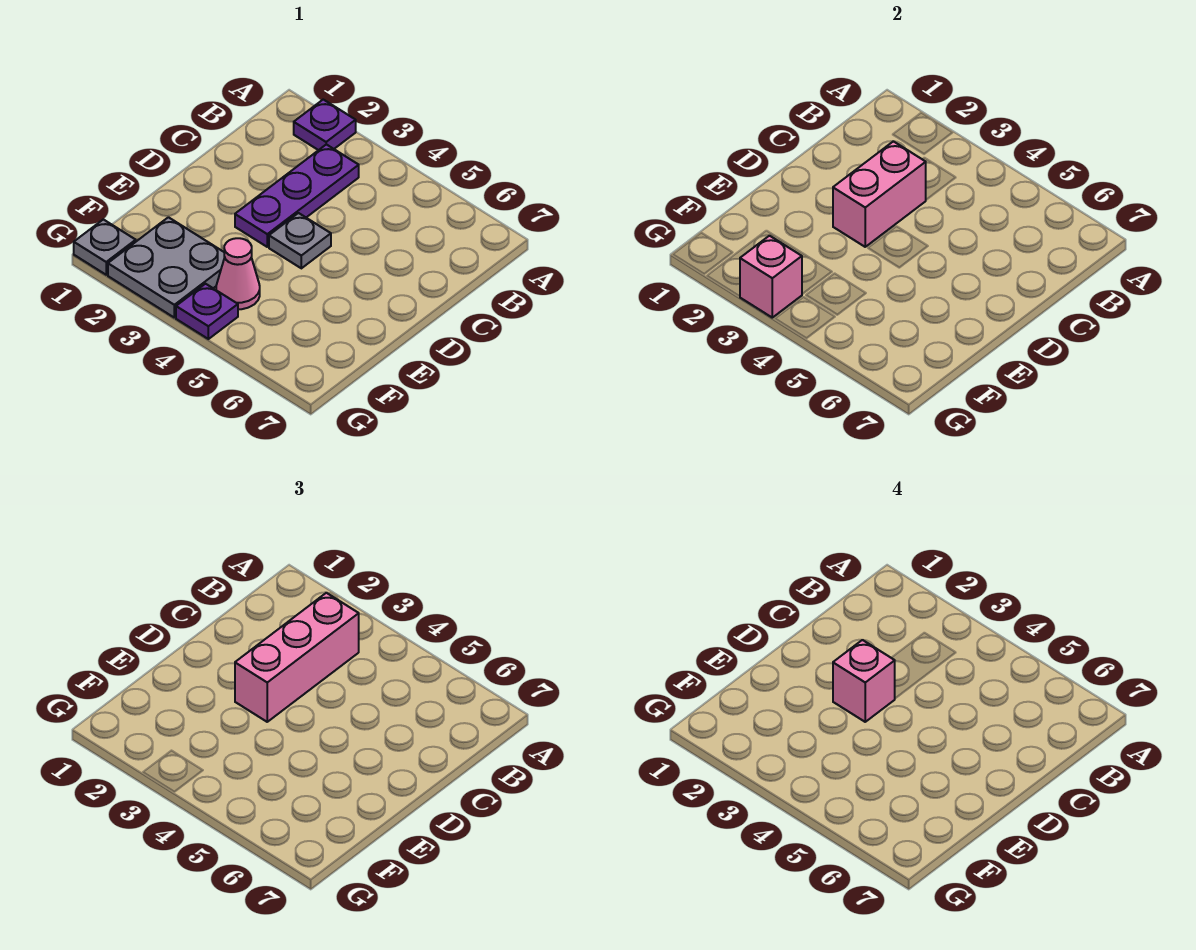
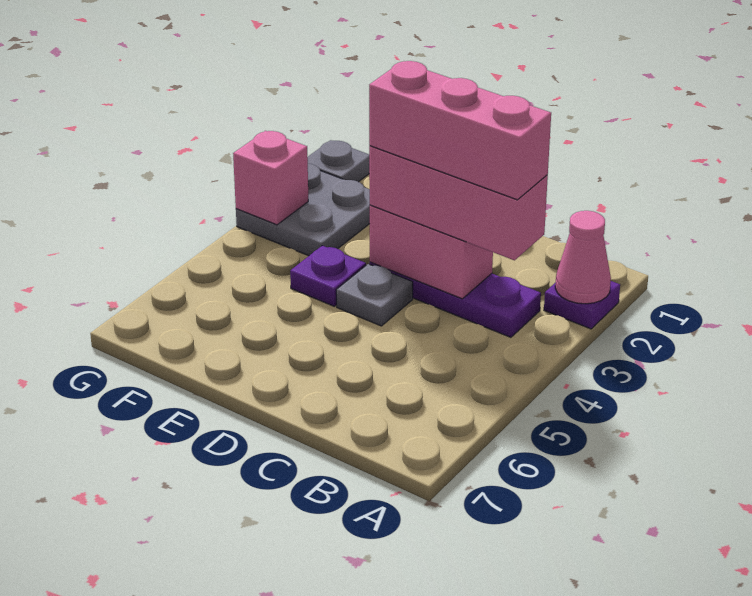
pink 1x1 brick [833,640,895,722] -> pink 1x3 brick [369,61,551,200]
pink 1x1 cone [216,238,260,309] -> pink 1x1 cone moved to [555,211,611,304]
purple 1x1 plate [176,284,238,339] -> purple 1x1 plate moved to [290,246,366,306]

